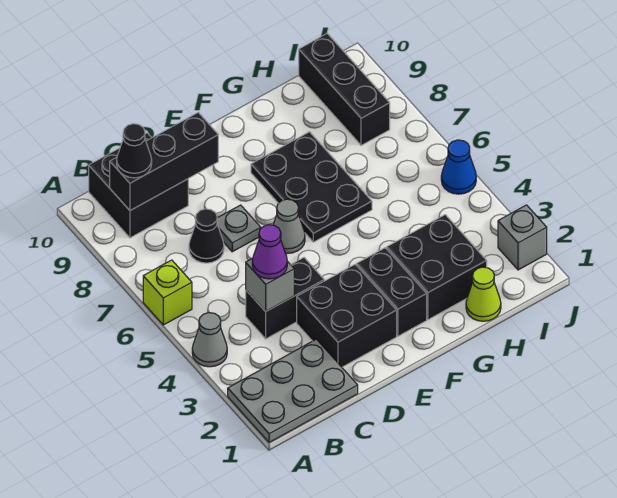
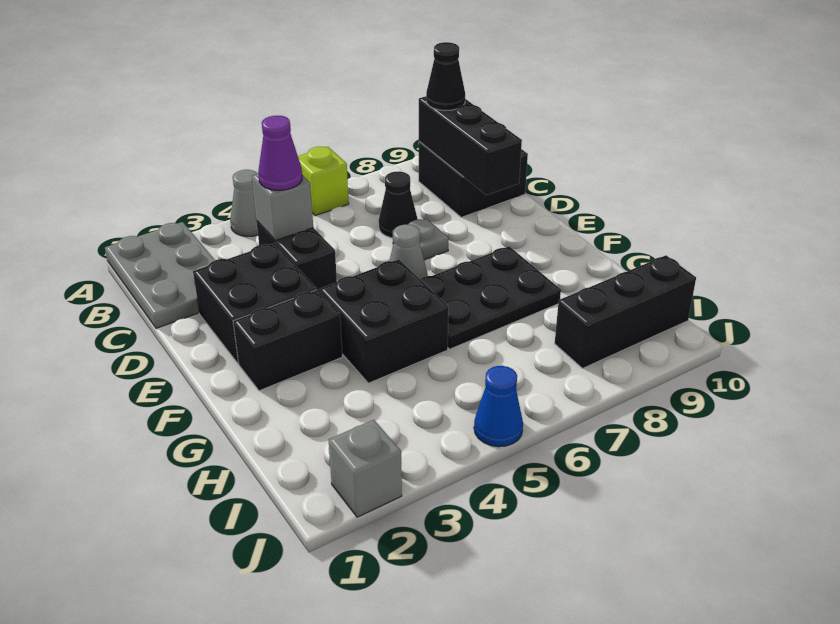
black 2x2 brick [387,215,487,320] -> black 2x2 brick moved to [320,259,448,383]
lime 1x1 cone [466,267,501,321] -> none

